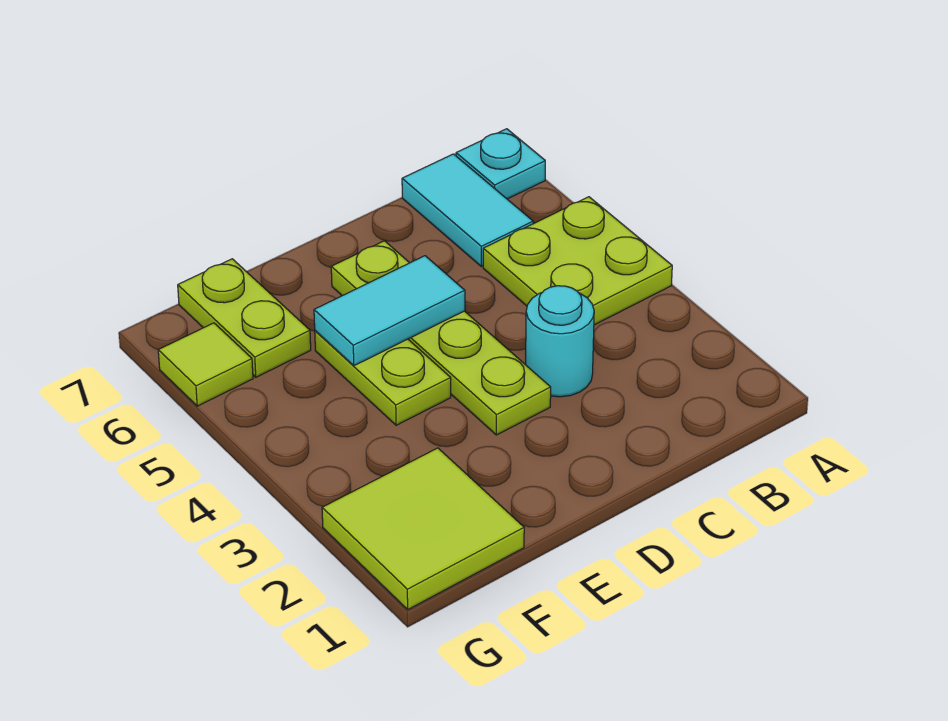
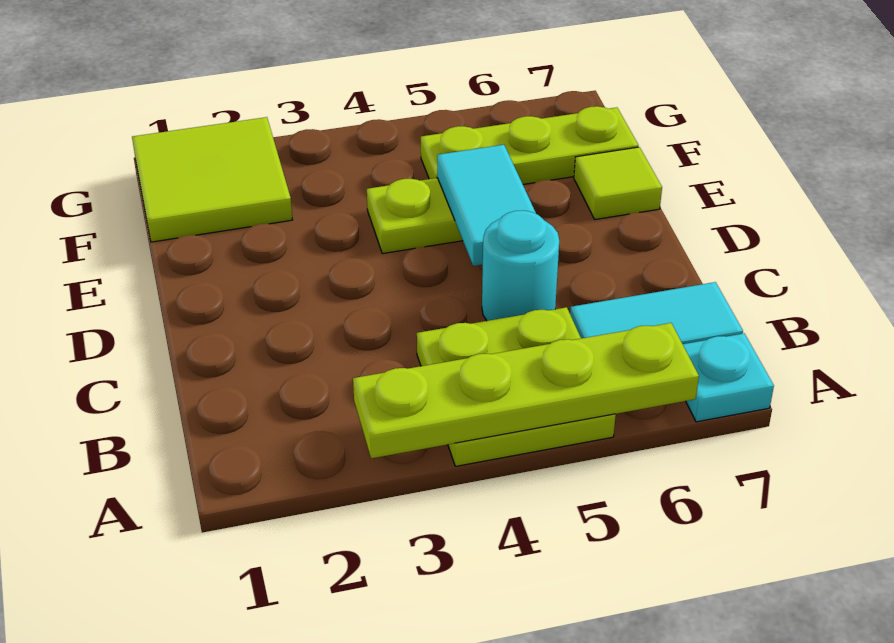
cyan 1x1 round brick [526,286,594,397] -> cyan 1x1 round brick moved to [482,210,559,321]
lime 1x4 plate [331,241,551,435] -> lime 1x4 plate moved to [353,323,699,458]
lime 1x2 plate [178,259,311,377] -> lime 1x3 plate [421,106,638,184]
lime 1x1 tile [158,323,253,406] -> lime 1x1 tile moved to [574,147,662,219]

